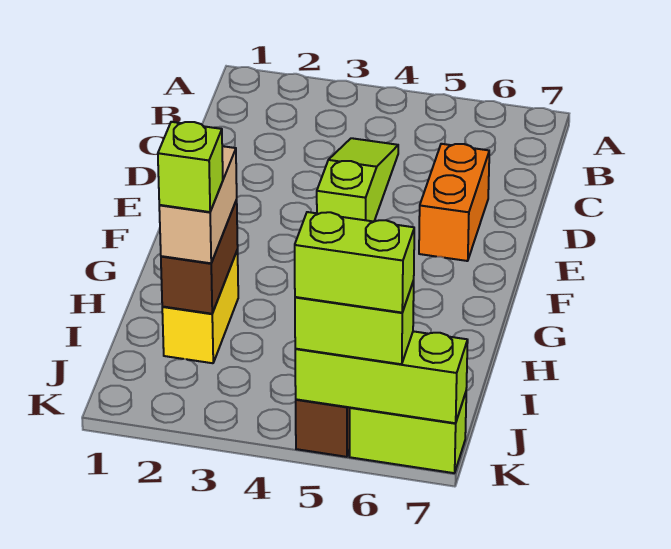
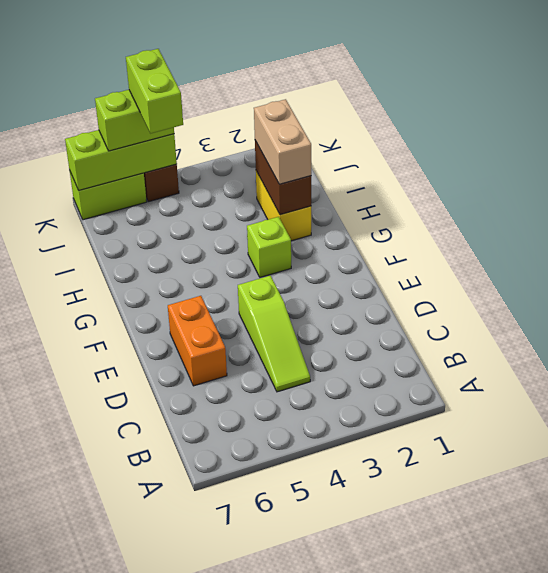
lime 1x1 brick [158,122,223,212] -> lime 1x1 brick moved to [247,217,291,277]
lime 1x2 brick [295,212,414,313] -> lime 1x2 brick turned to [126,49,183,134]

